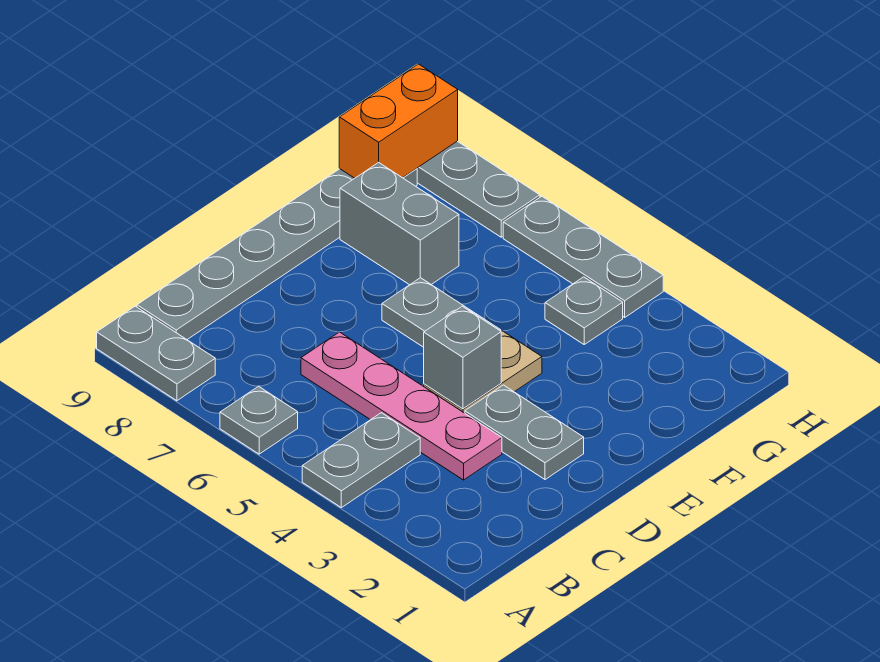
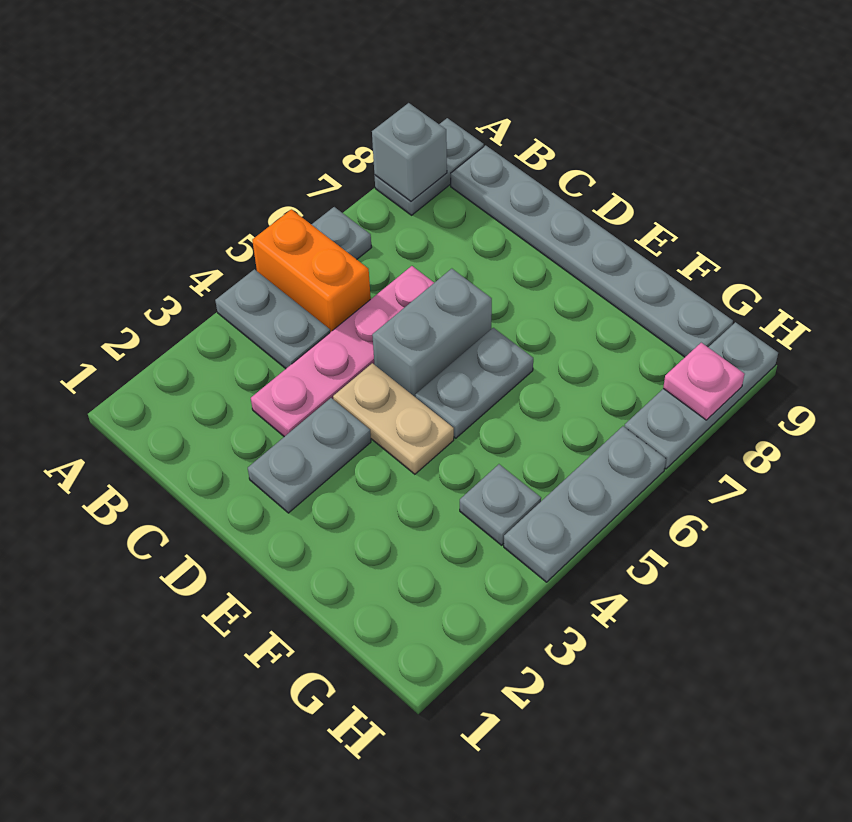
grey 1x1 brick [424,306,501,409] -> grey 1x1 brick moved to [372,103,447,201]
grey 1x2 brick [340,162,459,285] -> grey 1x2 brick moved to [372,269,492,397]
orange 1x2 brick [339,64,458,178] -> orange 1x2 brick moved to [252,209,371,332]
none -> pink 1x1 plate [663,343,745,420]

